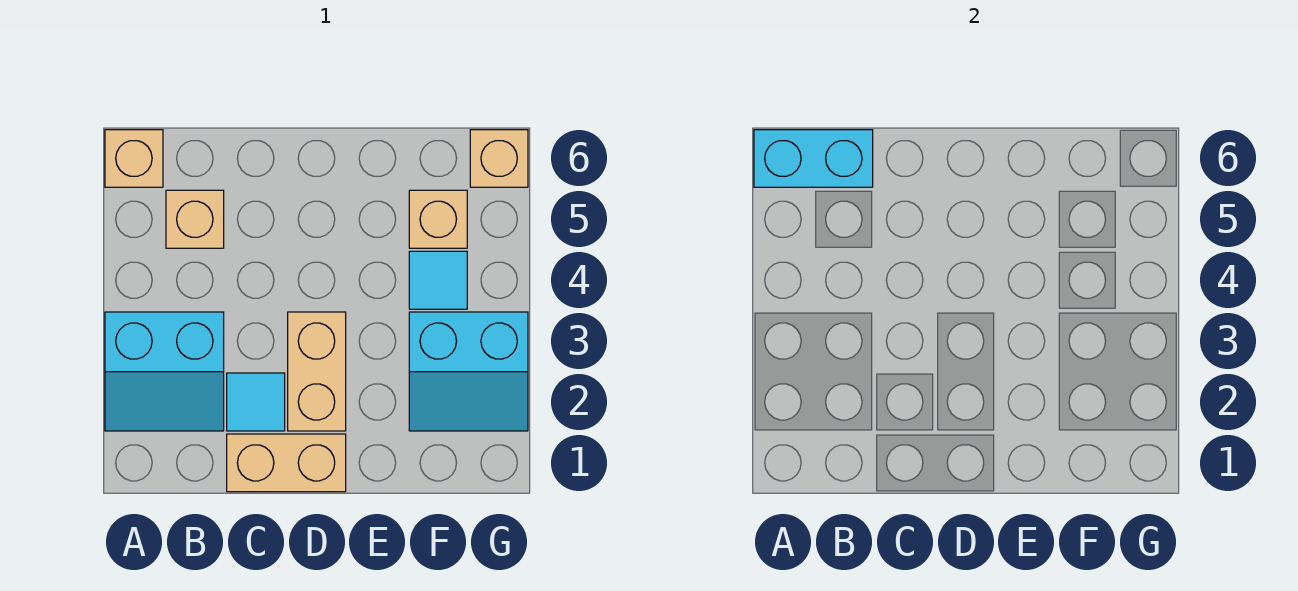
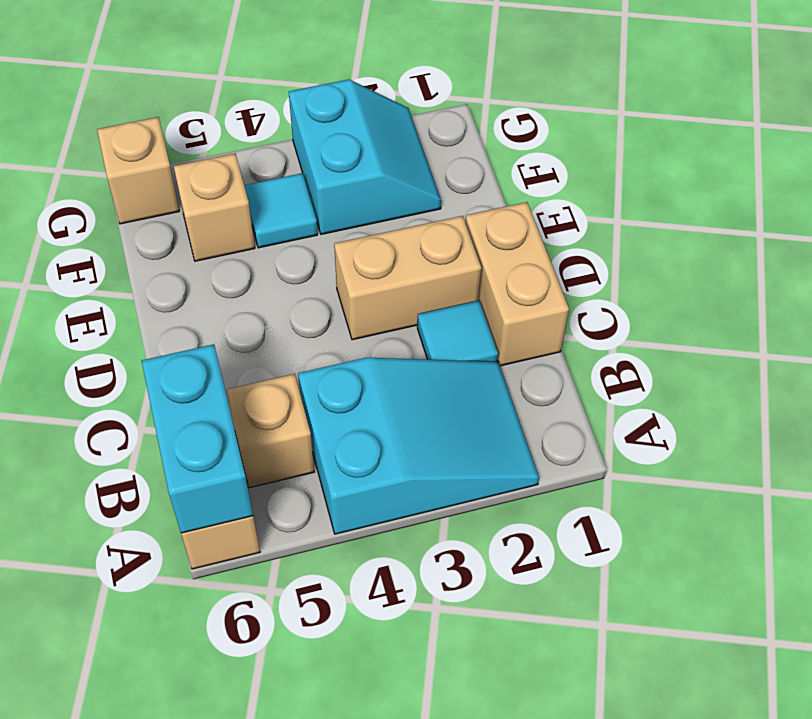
cyan 2x2 slope [105,312,224,431] -> cyan 2x3 slope [298,357,539,534]

